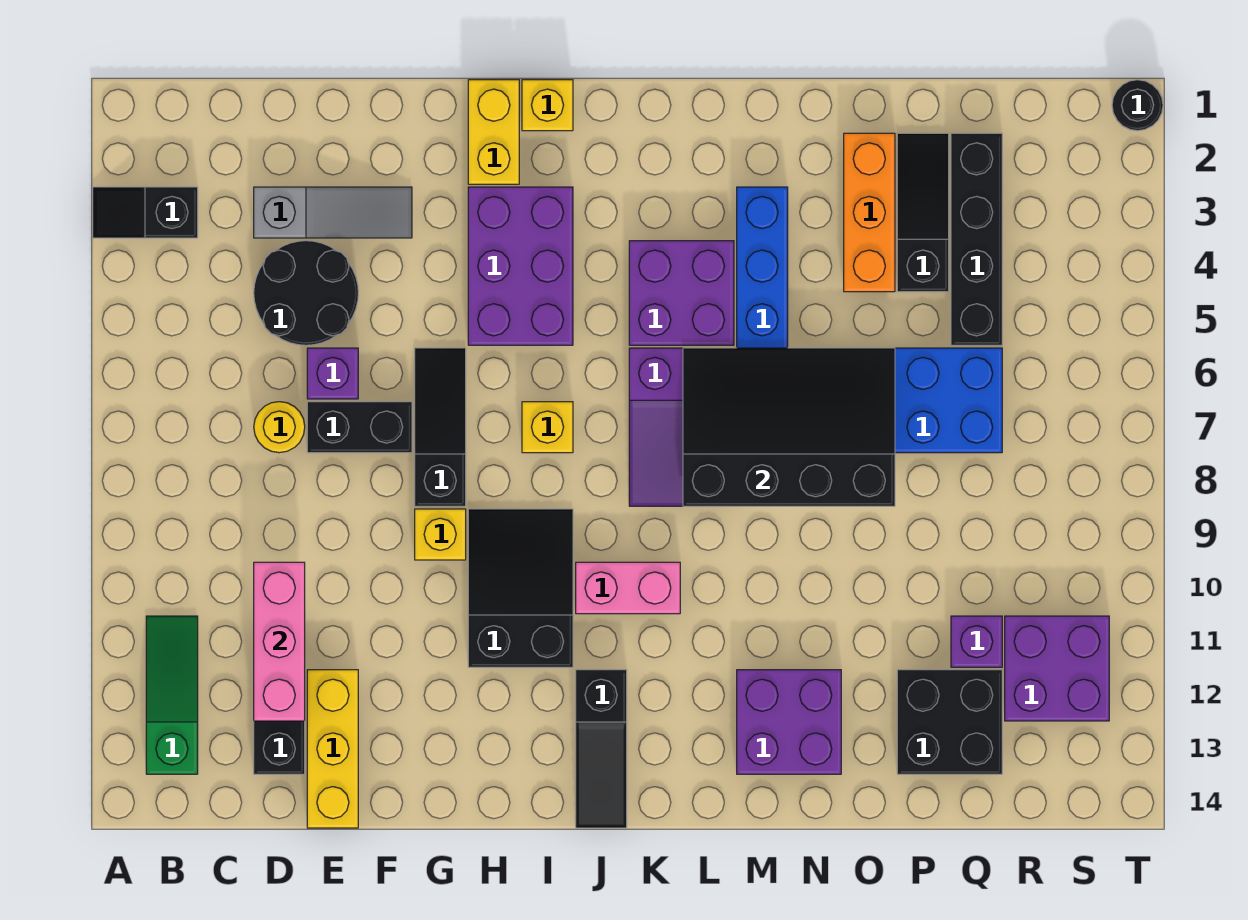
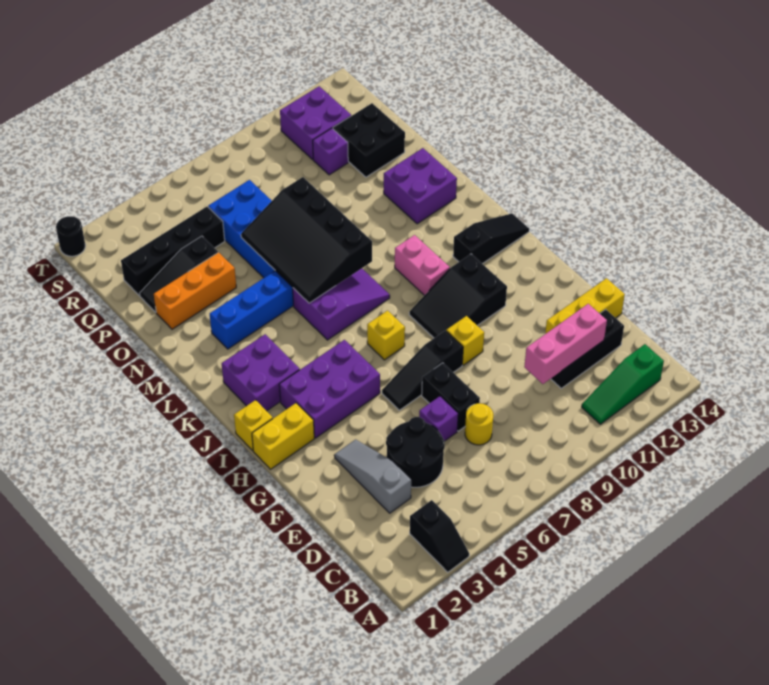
purple 2x2 brick [629,241,734,345] -> purple 2x2 brick moved to [222,334,300,411]

